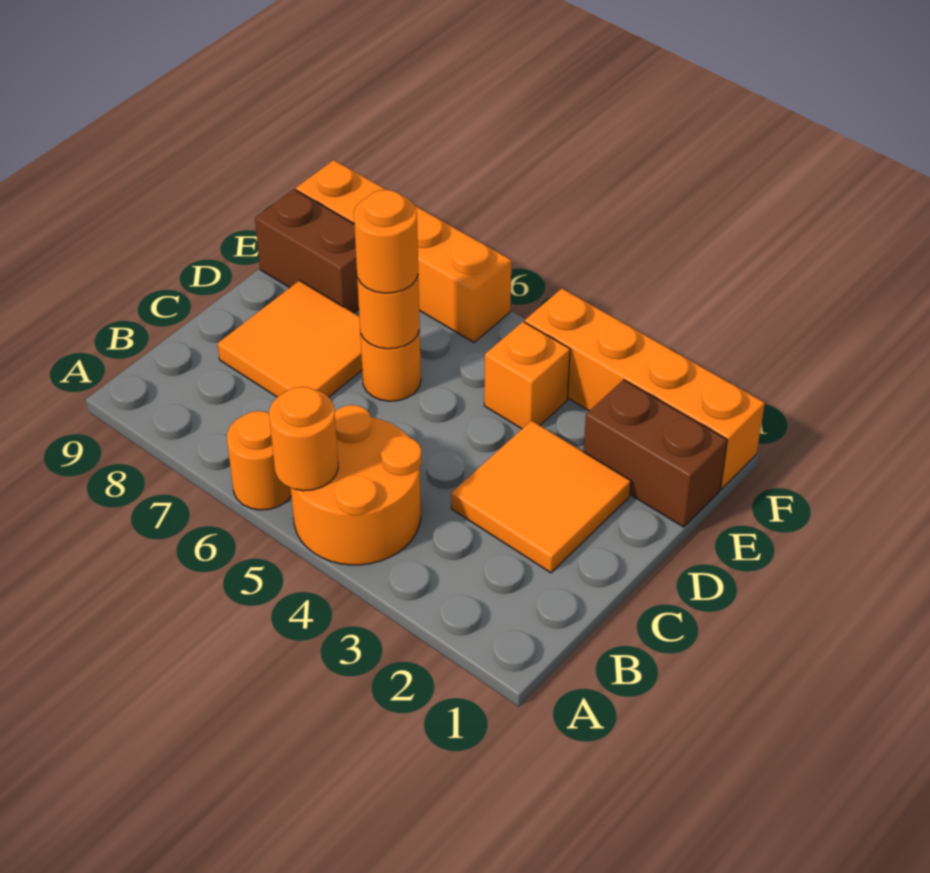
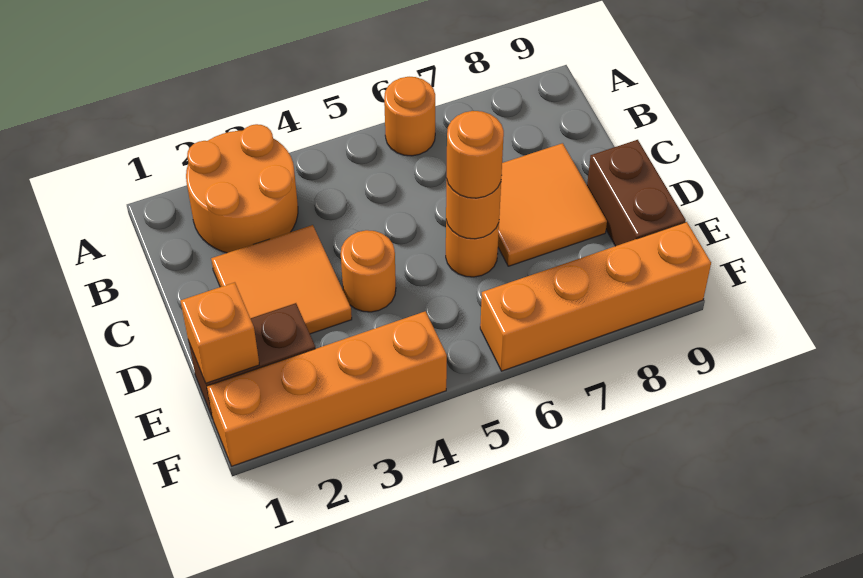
orange 2x2 round brick [291,405,421,565] -> orange 2x2 round brick moved to [186,124,298,253]
orange 1x1 round brick [269,387,338,491] -> orange 1x1 round brick moved to [341,230,396,312]
orange 1x1 brick [484,322,570,429] -> orange 1x1 brick moved to [181,282,259,383]
brown 1x2 brick [255,189,359,313] -> brown 1x2 brick turned to [587,140,686,246]

